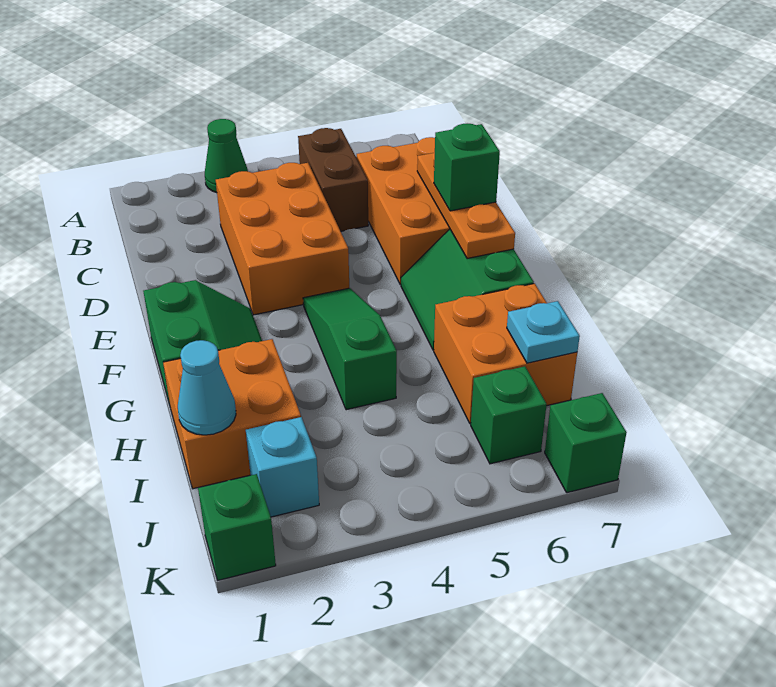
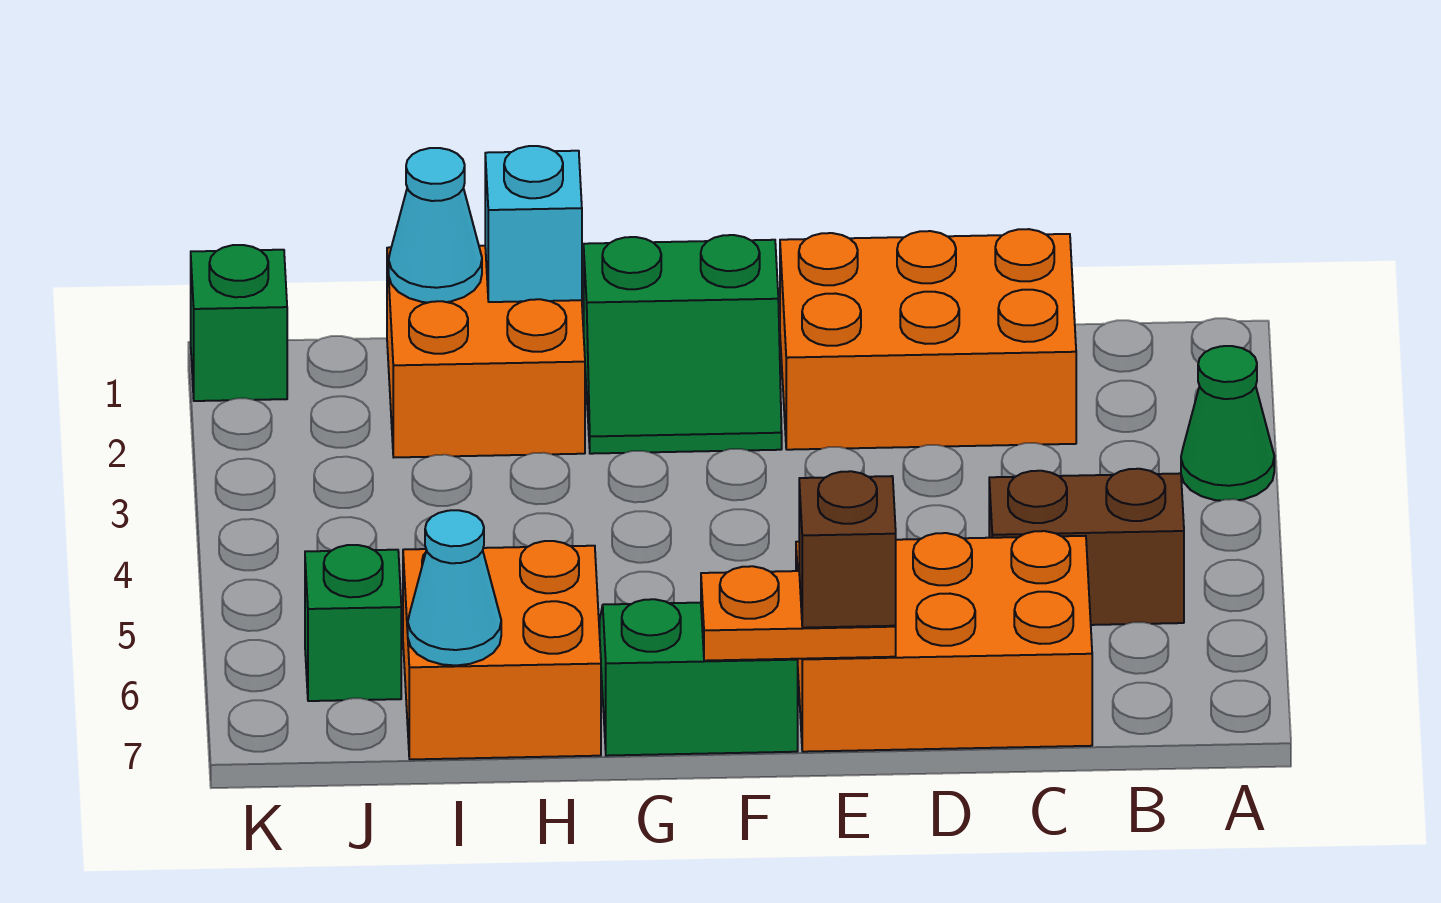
orange 2x3 brick [216,163,349,315] -> orange 2x3 brick moved to [780,229,1076,450]
orange 1x3 plate [417,152,515,259] -> orange 1x2 plate [701,566,896,661]
green 1x1 brick [434,124,500,211] -> brown 1x1 brick [799,471,896,628]
green 1x3 slope [303,288,397,410] -> none
cyan 1x1 plate [507,301,580,363] -> cyan 1x1 cone [408,510,501,665]
cyan 1x1 brick [246,417,319,517] -> cyan 1x1 brick moved to [485,146,582,302]
green 1x1 brick [545,393,627,493] -> none

